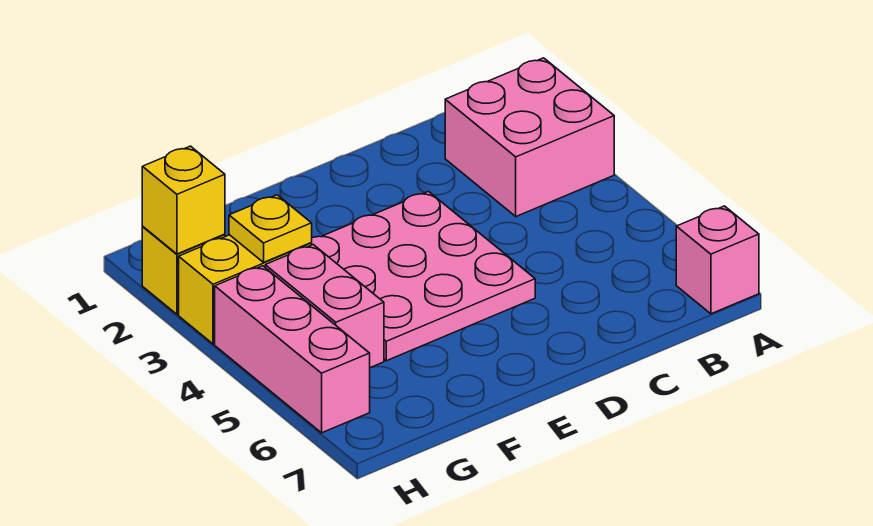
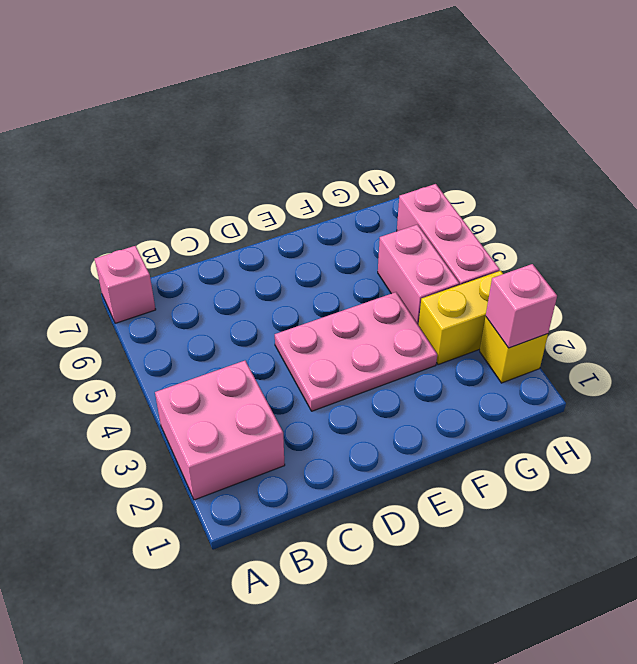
pink 3x3 plate [311,191,535,361] -> pink 2x3 plate [275,292,437,411]
yellow 1x1 plate [229,195,312,262] -> none
yellow 1x1 brick [142,146,225,254] -> pink 1x1 brick [486,264,557,348]

